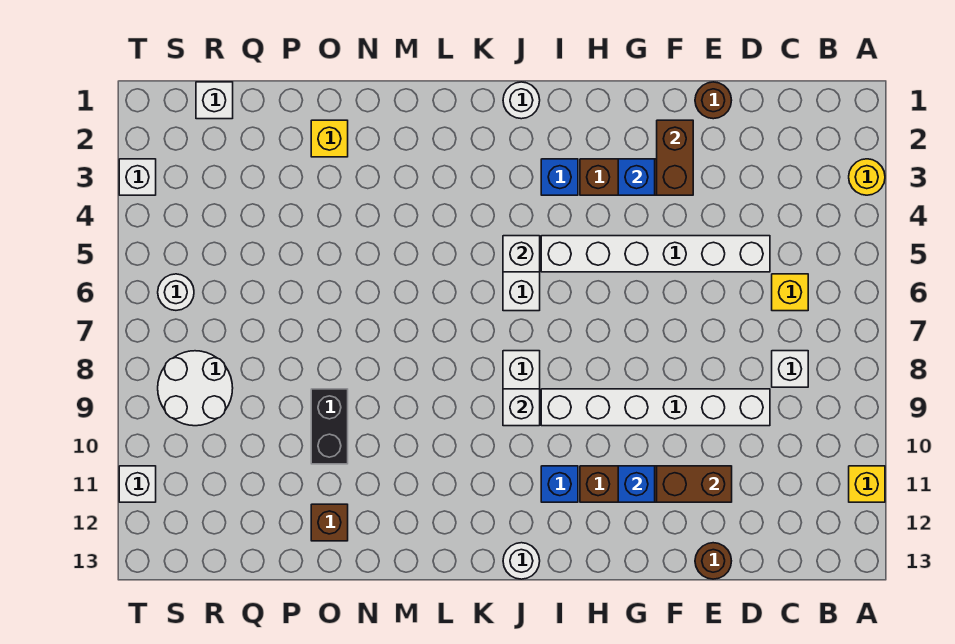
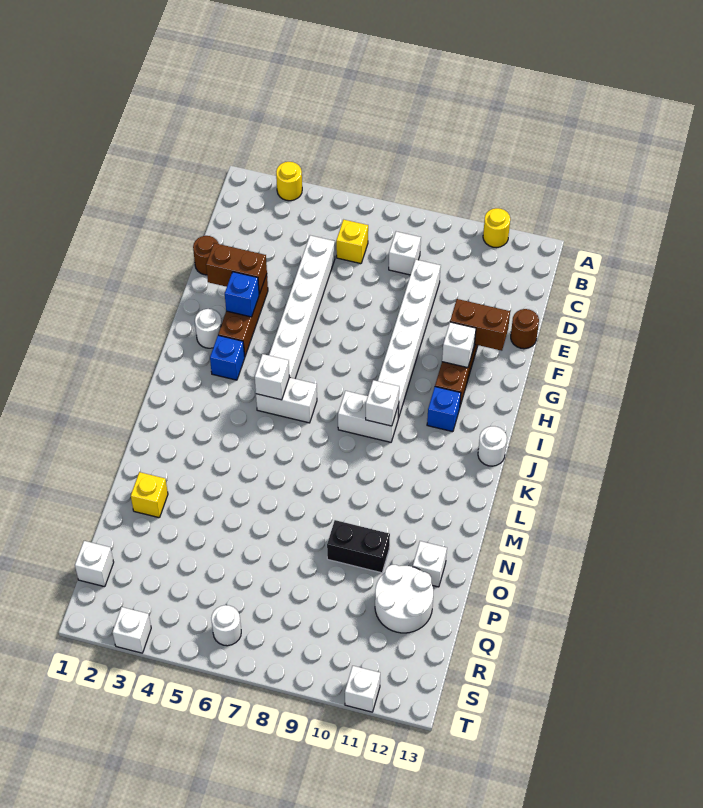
yellow 1x1 brick [849,466,885,502] -> yellow 1x1 round brick [483,208,510,248]
brown 1x2 brick [657,466,732,502] -> brown 1x2 brick turned to [450,299,510,351]
blue 1x1 brick [618,466,655,502] -> white 1x1 brick [442,322,476,368]
white 1x1 round brick [503,82,540,119] -> white 1x1 round brick moved to [195,309,222,348]
brown 1x1 brick [311,504,348,541] -> white 1x1 brick [413,541,447,587]
white 2x2 round brick [158,351,233,426] -> white 2x2 round brick moved to [375,565,433,633]

